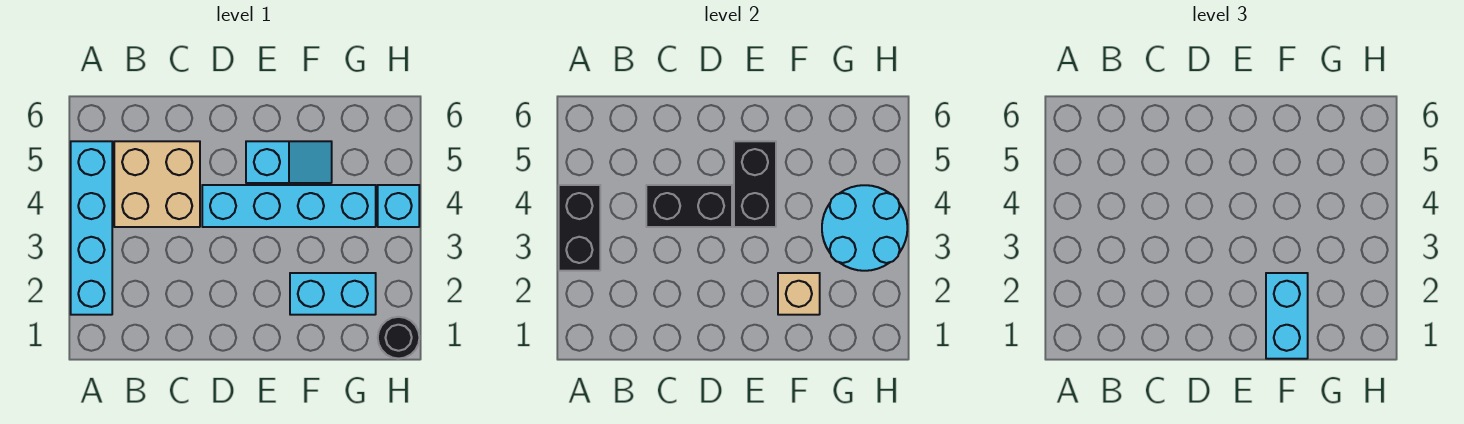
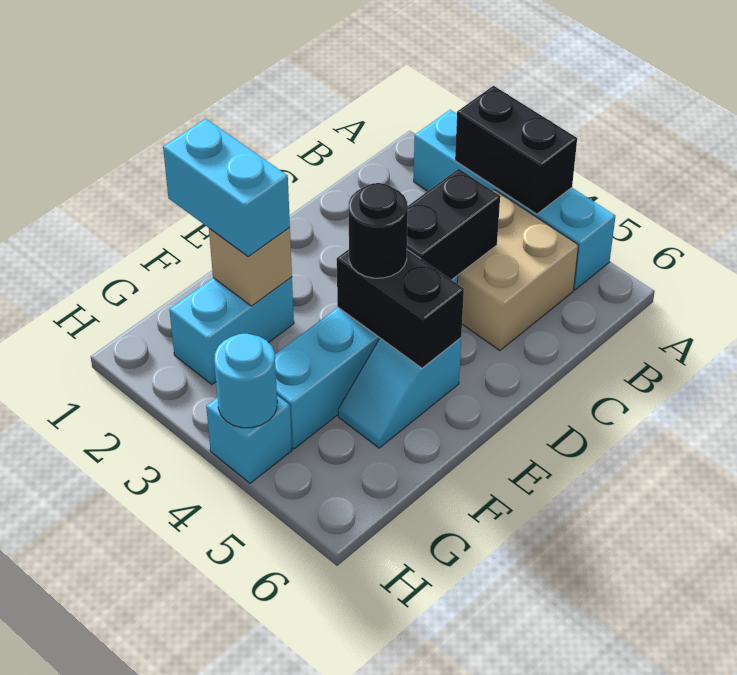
cyan 2x2 round brick [822,185,907,271] -> cyan 1x1 round brick [214,334,277,428]
black 1x1 round brick [378,317,419,359] -> black 1x1 round brick moved to [349,183,408,278]

